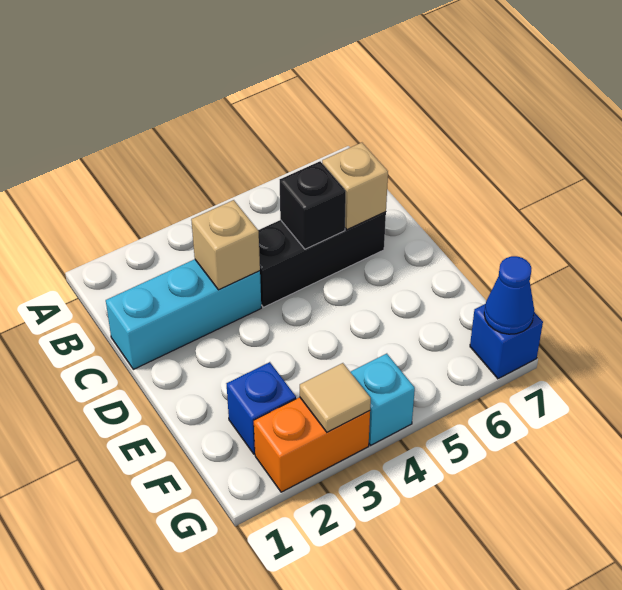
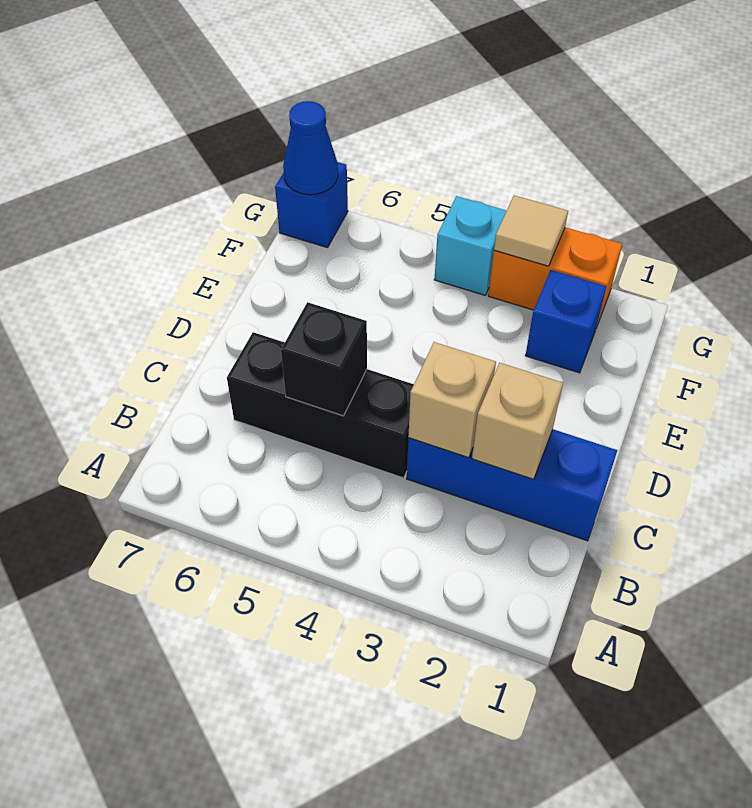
cyan 1x3 brick [106,259,261,369] -> blue 1x3 brick [407,429,617,541]
tan 1x1 brick [322,143,388,230] -> tan 1x1 brick moved to [472,363,563,479]

